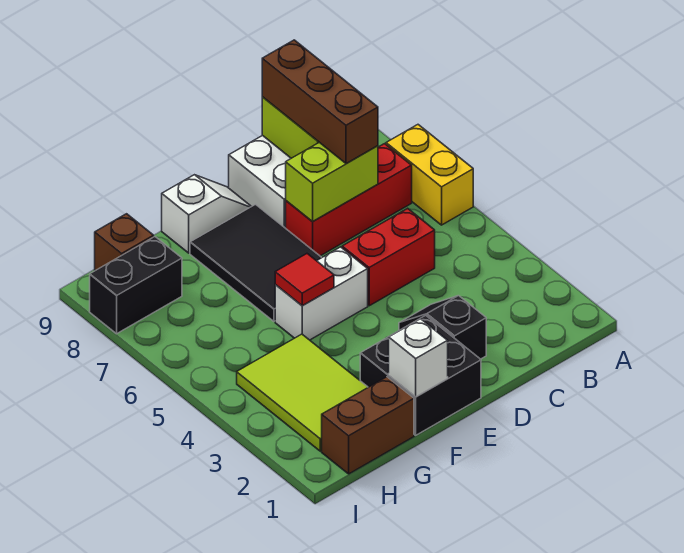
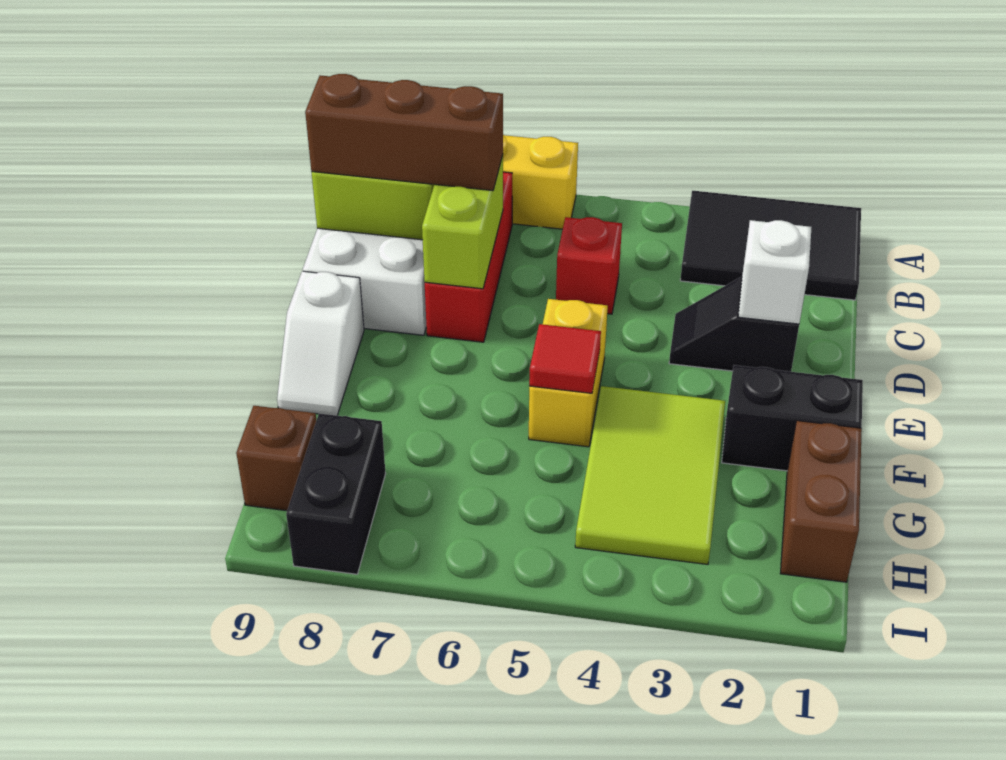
red 1x2 brick [342,208,435,306] -> red 1x1 brick [556,217,622,314]
black 2x2 brick [360,315,481,435] -> black 1x2 brick [722,365,863,471]
white 1x2 brick [275,247,368,340] -> yellow 1x2 brick [529,299,608,447]
black 2x3 tile [190,205,322,321] -> black 2x3 tile moved to [680,191,861,300]
white 1x2 slope [162,175,252,253] -> white 1x2 slope turned to [277,271,364,416]
white 1x1 brick [389,319,448,397] -> white 1x1 brick moved to [738,220,812,324]
lime 2x3 tile [237,334,368,451] -> lime 2x3 tile turned to [575,386,725,564]

